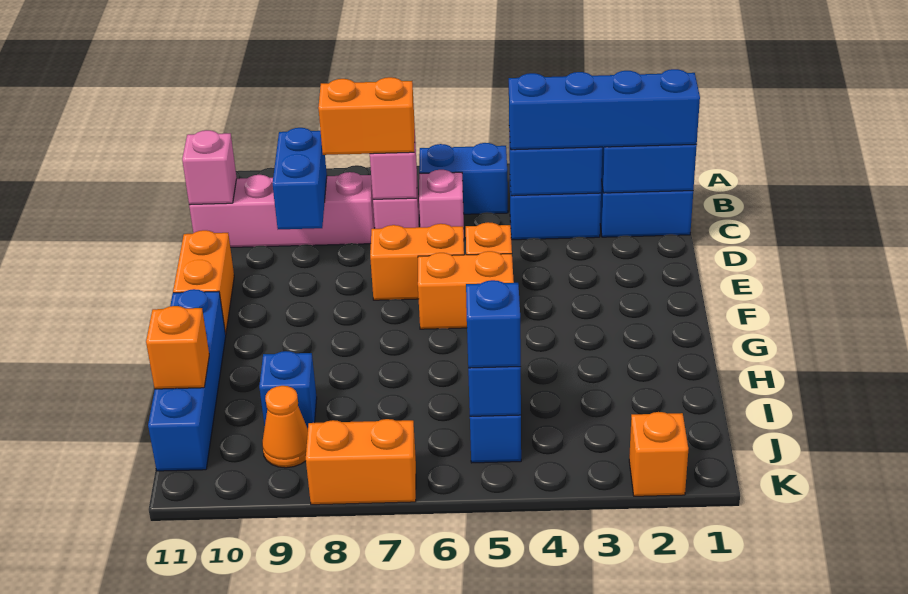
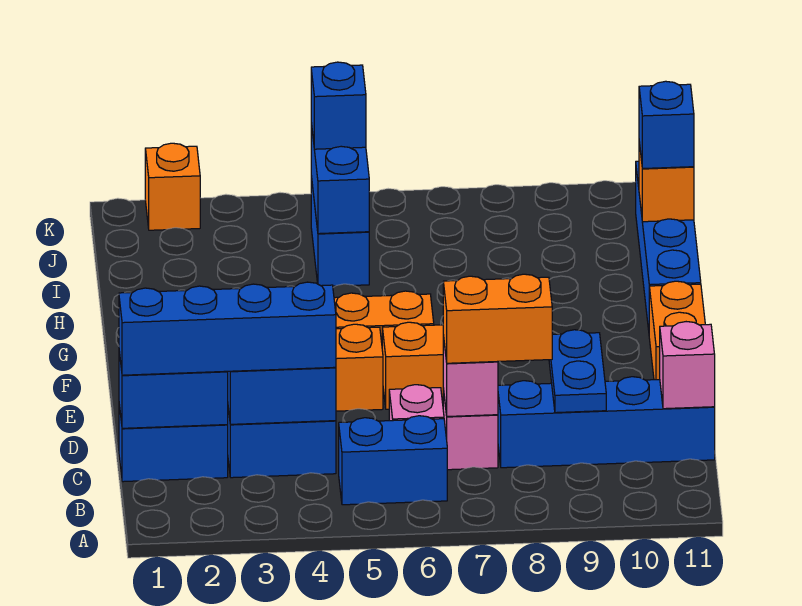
pink 1x4 brick [189,172,375,247] -> blue 1x4 brick [498,377,715,468]
blue 1x2 brick [273,128,327,229] -> blue 1x2 plate [549,330,606,413]
blue 1x1 brick [259,351,317,428] -> blue 1x1 brick moved to [639,81,694,169]
orange 1x1 cone [262,386,308,468] -> none
orange 1x2 brick [306,419,416,505] -> none

